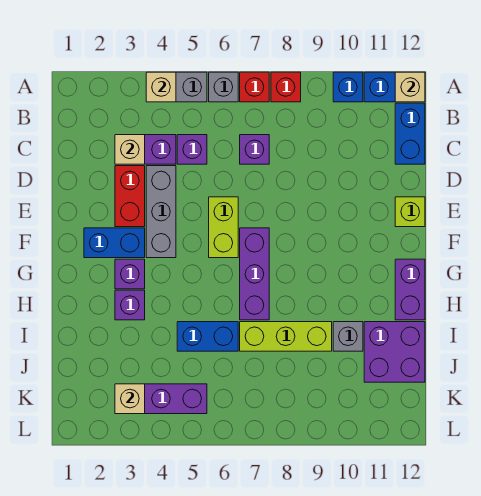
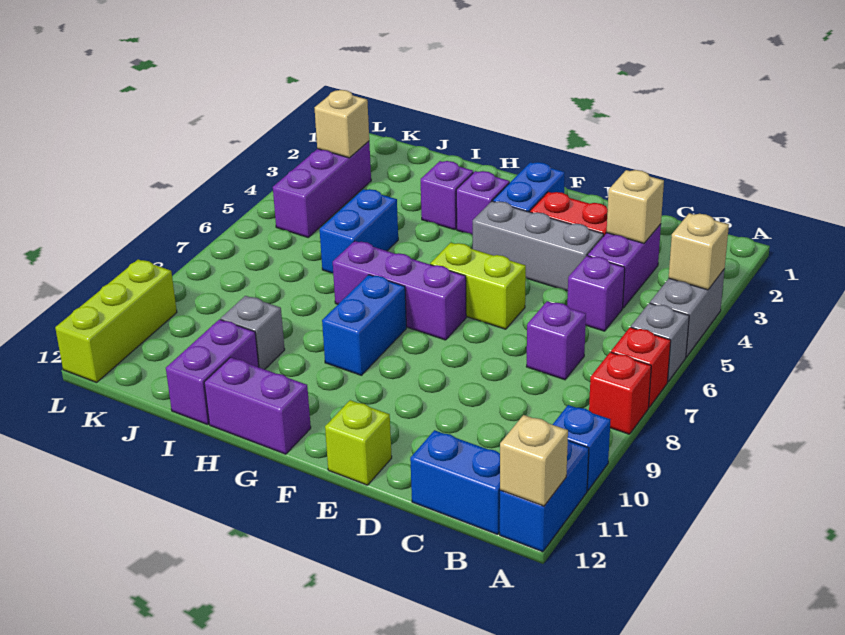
none -> blue 1x2 brick [322,275,406,375]
lime 1x3 brick [240,322,332,351] -> lime 1x3 brick moved to [55,259,177,382]
purple 2x2 brick [364,322,425,382] -> purple 1x2 brick [166,319,259,425]

